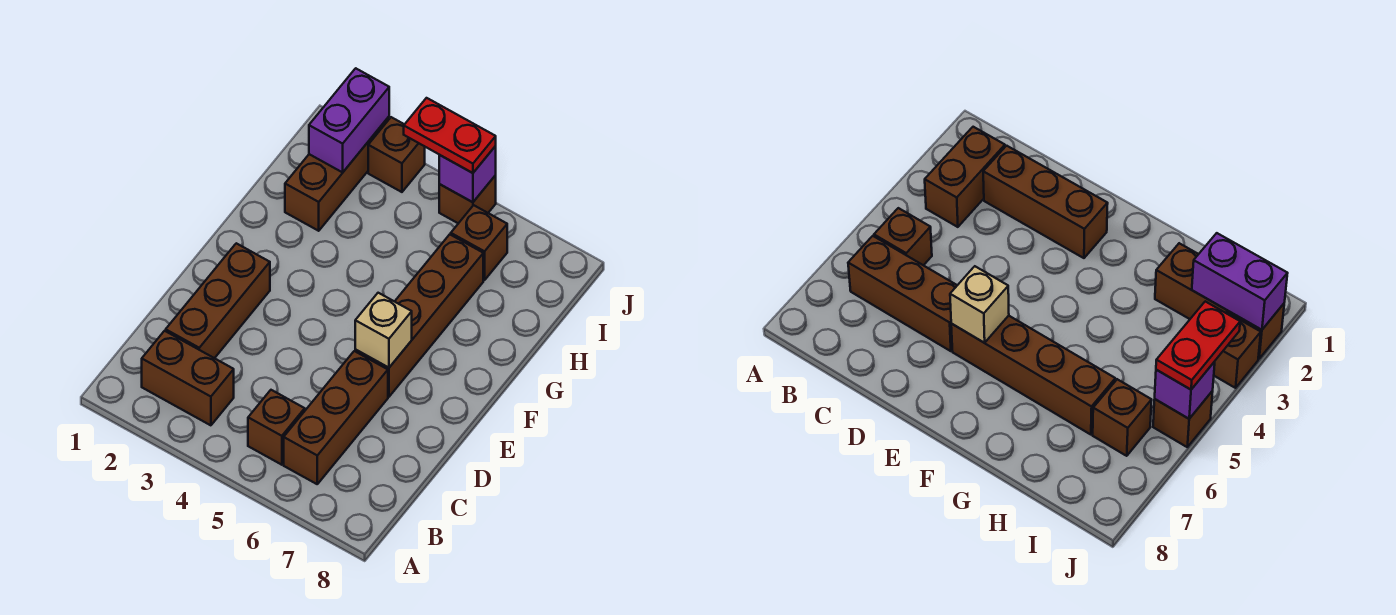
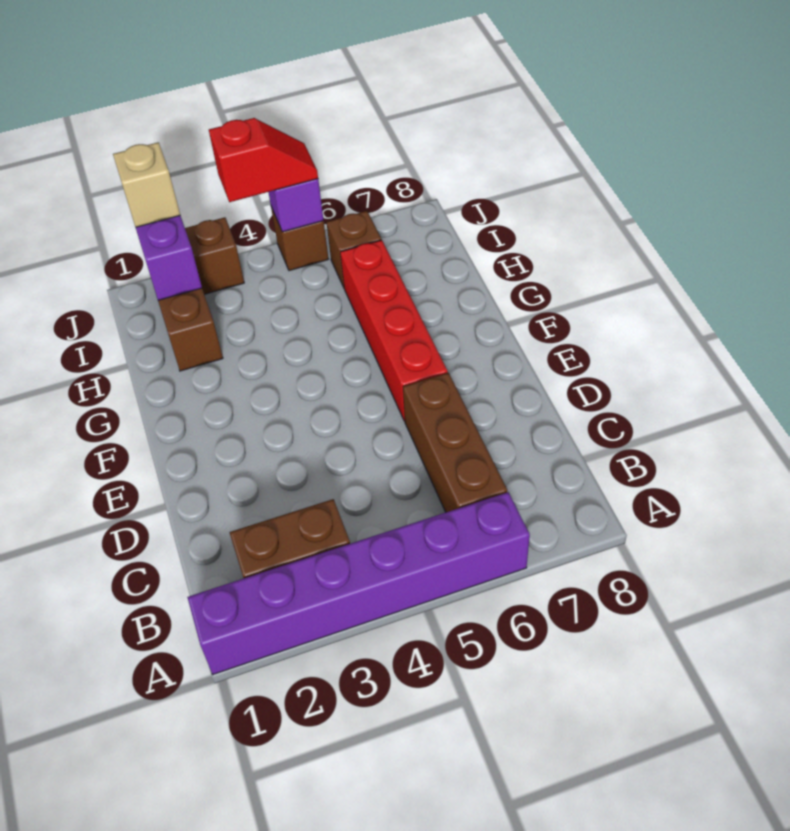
none -> purple 1x6 brick [187,492,530,674]
brown 1x1 brick [248,390,305,465] -> none
brown 1x3 brick [166,243,270,358] -> none
brown 1x4 brick [355,234,483,397] -> red 1x4 brick [340,240,448,421]
tan 1x1 brick [355,293,412,368] -> tan 1x1 brick moved to [113,142,180,227]
red 1x2 plate [404,98,496,173] -> red 1x2 slope [209,118,318,202]

